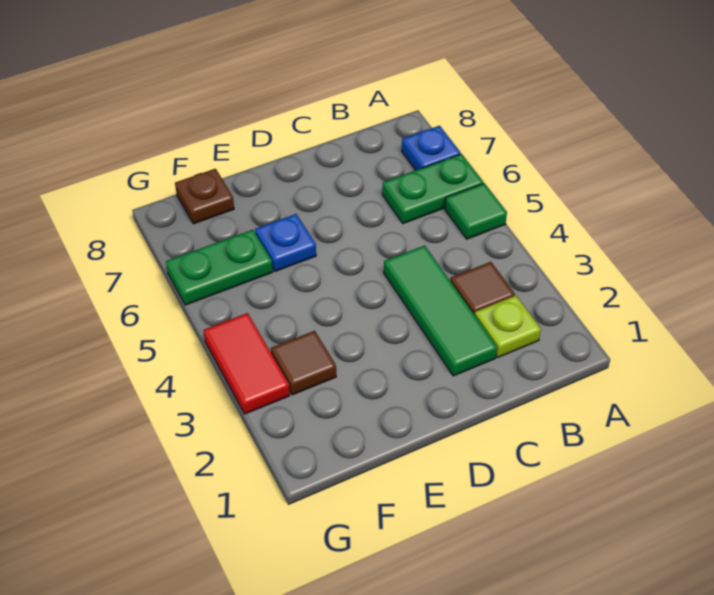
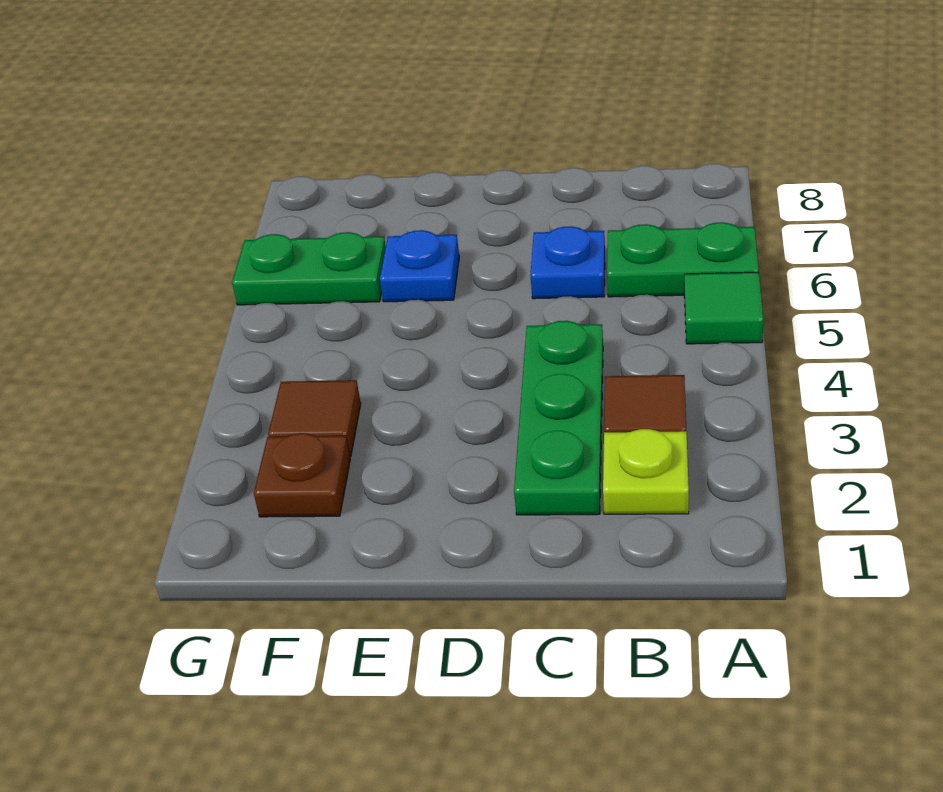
blue 1x1 plate [402,126,461,170] -> blue 1x1 plate moved to [531,226,605,299]
green 1x3 tile [384,245,497,376] -> green 1x3 plate [514,321,603,515]
brown 1x1 plate [175,169,234,224] -> brown 1x1 plate moved to [254,433,350,517]
red 1x2 tile [204,313,290,414] -> none

